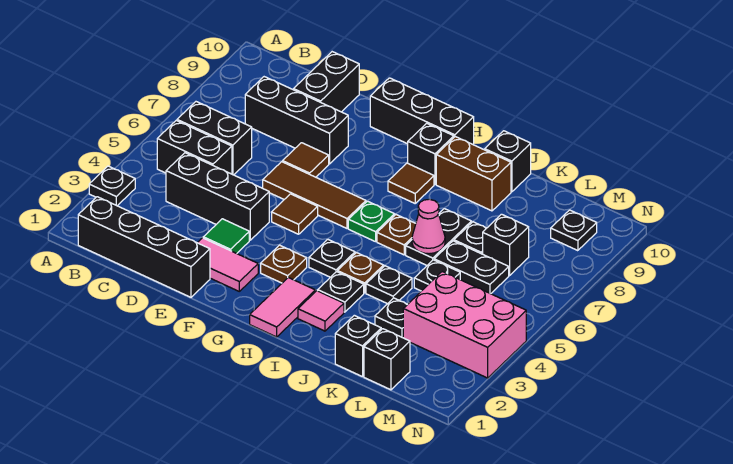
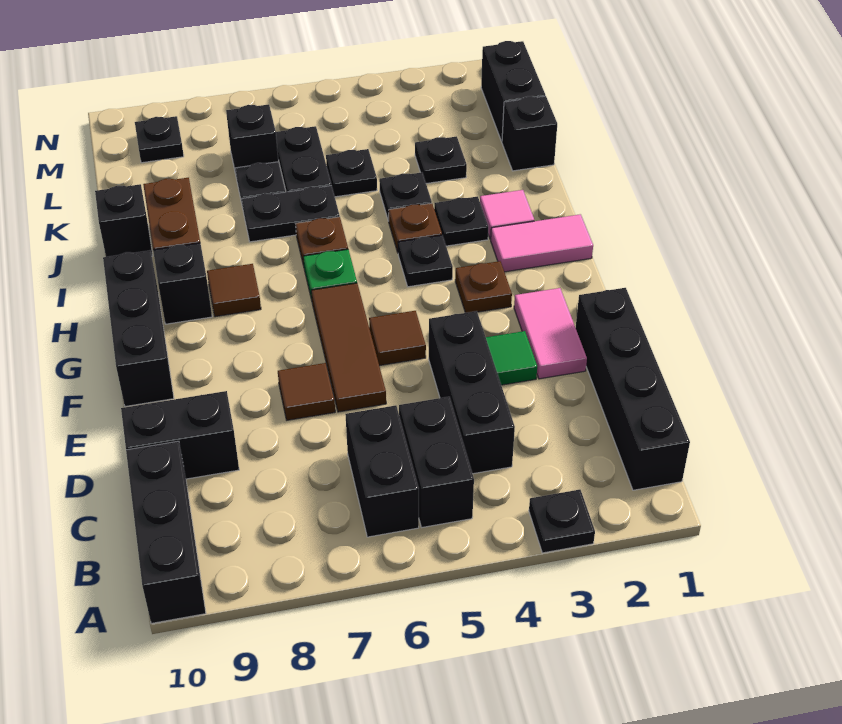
black 1x3 brick [245,77,348,164] -> black 1x3 brick moved to [126,441,206,624]
pink 1x1 cone [412,199,445,254] -> none
black 1x1 brick [364,329,410,390] -> black 1x2 brick [481,41,545,141]
pink 2x3 brick [403,272,526,378] -> none

